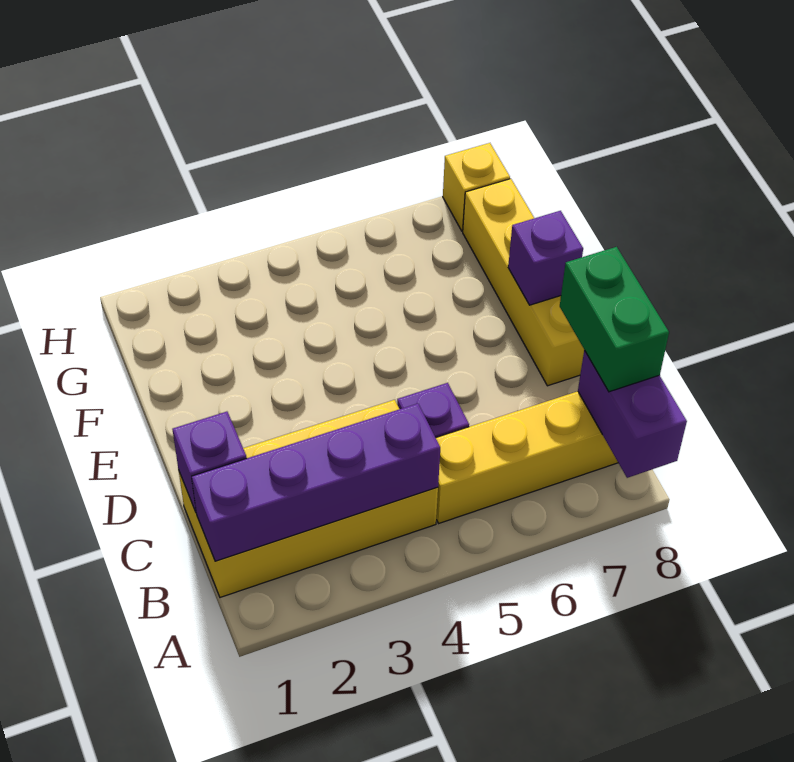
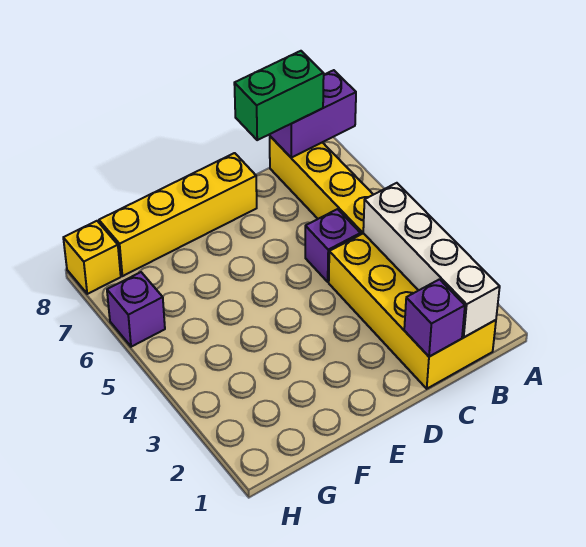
purple 1x4 brick [192,404,440,561] -> white 1x4 brick [363,183,500,337]
purple 1x1 brick [508,211,583,305] -> purple 1x1 brick moved to [107,272,165,347]

